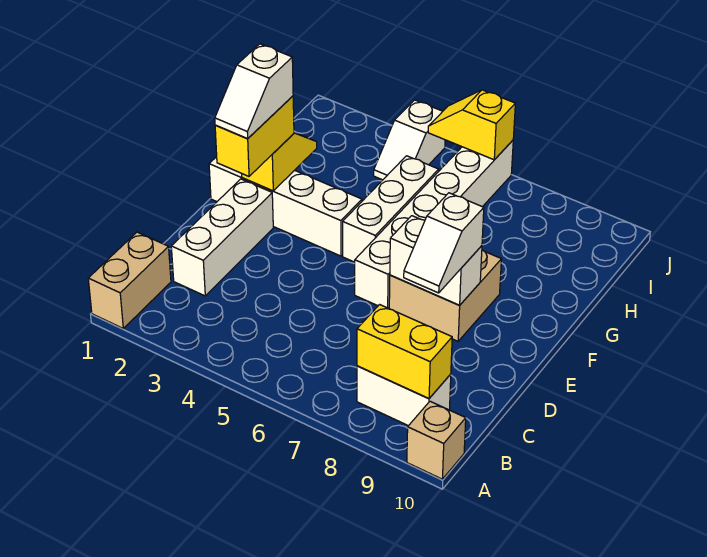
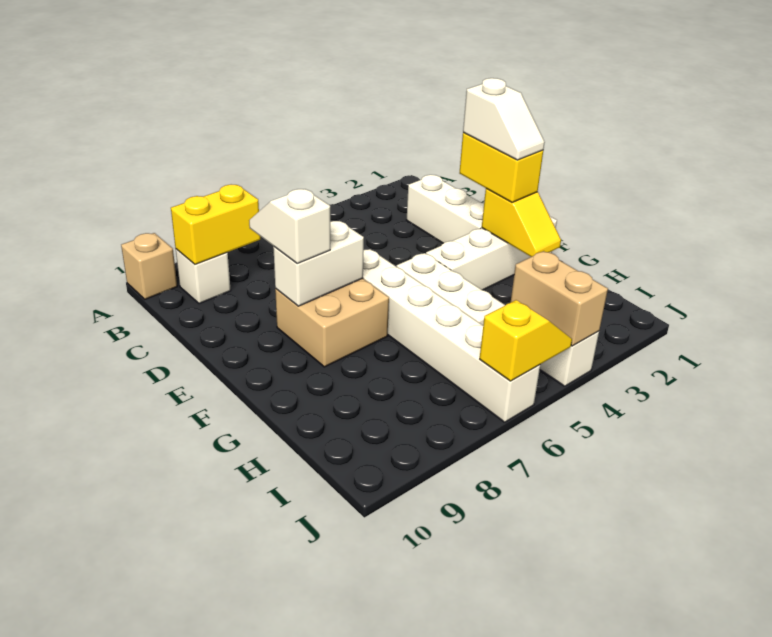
tan 1x2 brick [88,232,171,328] -> tan 1x2 brick moved to [511,251,608,346]
white 1x2 brick [357,366,451,426] -> white 1x1 brick [176,249,231,304]
white 1x2 slope [215,44,293,139] -> white 1x2 slope turned to [463,78,545,160]

